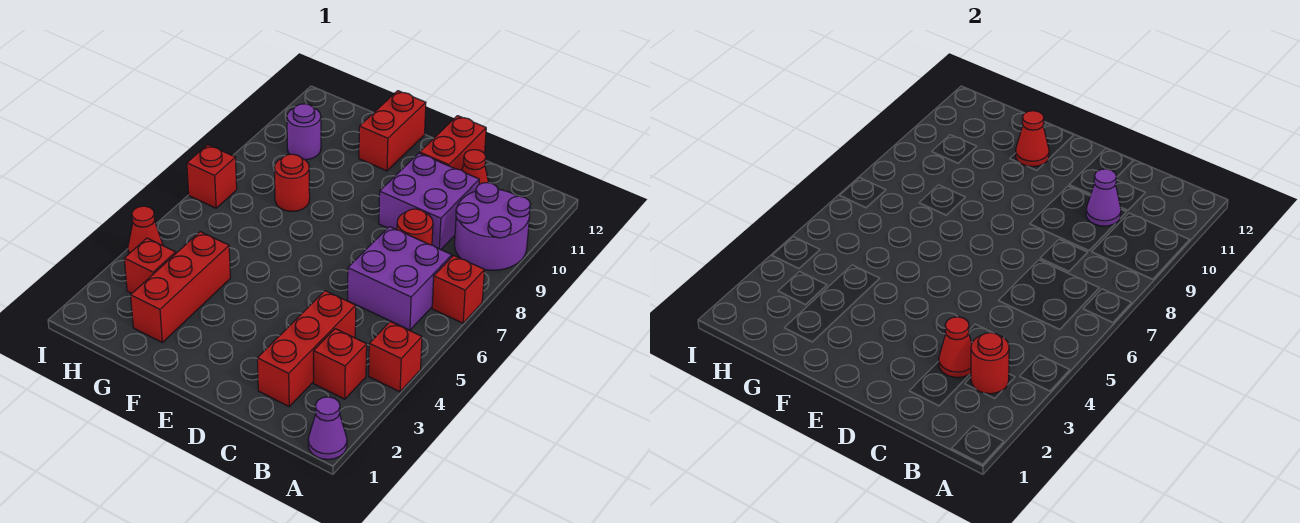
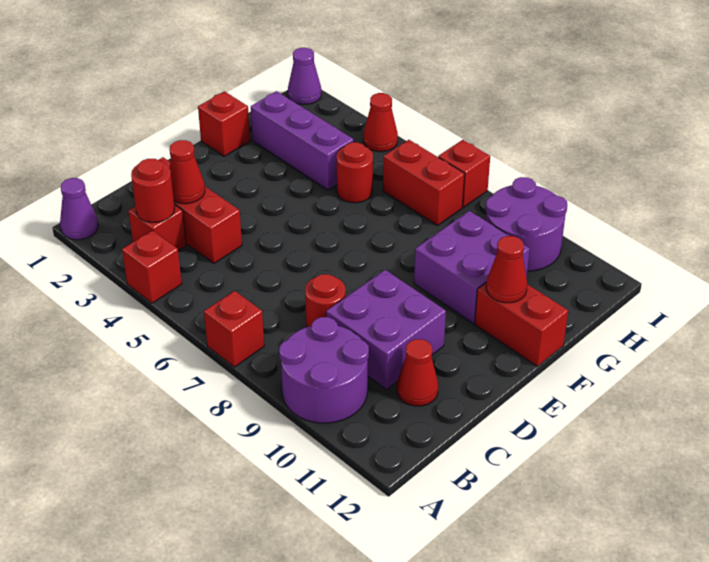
purple 2x2 brick [348,227,452,330] -> purple 2x2 brick moved to [414,211,530,323]
purple 1x1 cone [1086,169,1121,226] -> purple 1x1 cone moved to [288,48,321,104]
red 1x2 brick [420,116,486,170] -> red 1x2 brick moved to [383,140,465,225]
red 1x3 brick [131,232,231,342] -> purple 1x3 brick [251,91,353,190]
red 1x1 round brick [274,154,310,211] -> red 1x1 round brick moved to [337,142,373,203]
red 1x1 brick [124,238,176,293] -> red 1x1 brick moved to [198,91,250,156]
purple 1x1 round brick [287,104,321,160] -> purple 2x2 round brick [486,177,567,271]

